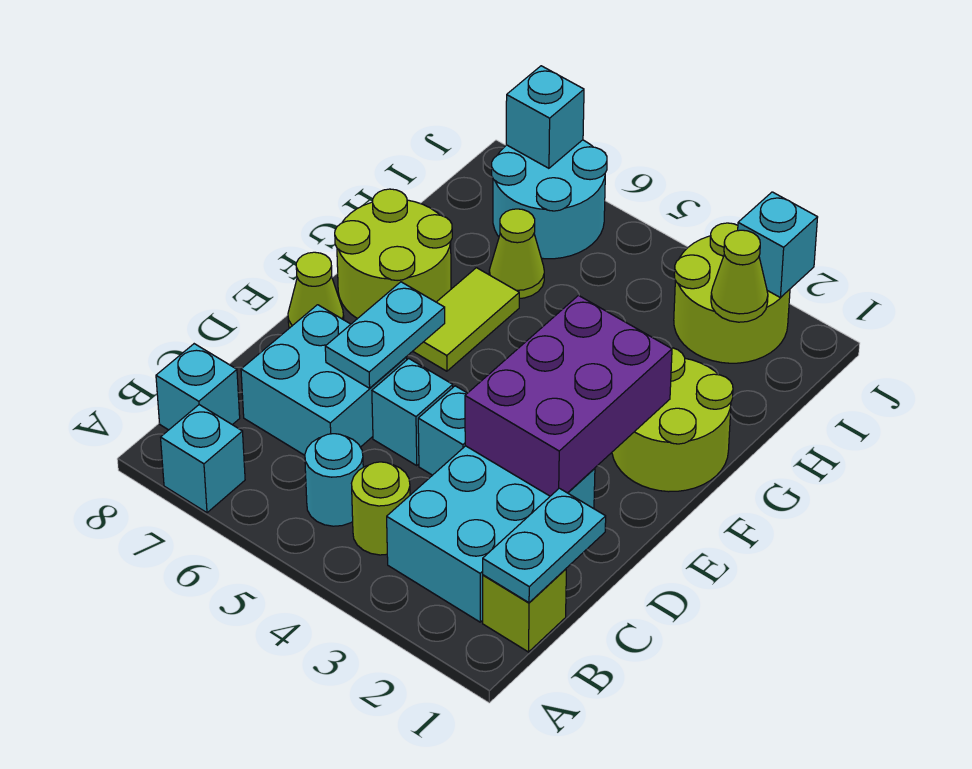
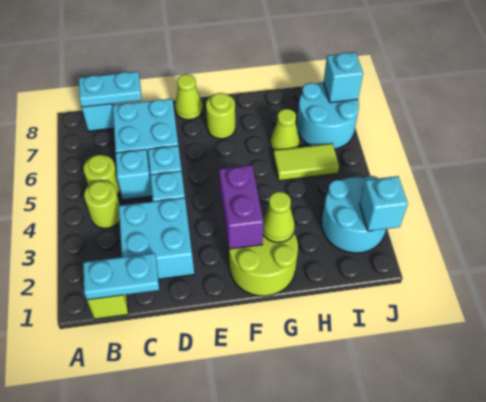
cyan 1x1 brick [161,405,245,513] -> cyan 1x1 brick moved to [116,149,152,200]
cyan 2x3 brick [387,446,595,622] -> cyan 2x2 brick [119,198,194,279]
cyan 1x1 round brick [305,434,363,526] -> lime 1x1 round brick [83,155,120,196]
purple 2x3 brick [465,296,672,496] -> purple 1x2 brick [219,165,264,249]
cyan 1x2 plate [325,282,445,388] -> cyan 1x2 plate moved to [79,71,142,107]
lime 1x2 tile [413,268,519,371] -> lime 1x2 tile moved to [273,143,339,181]
lime 2x2 round brick [335,189,452,319] -> lime 1x1 round brick [206,93,235,139]
lime 2x2 round brick [674,223,790,363] -> cyan 2x2 round brick [322,176,386,253]
lime 1x1 cone [711,230,768,322] -> lime 1x1 cone moved to [263,192,295,242]

